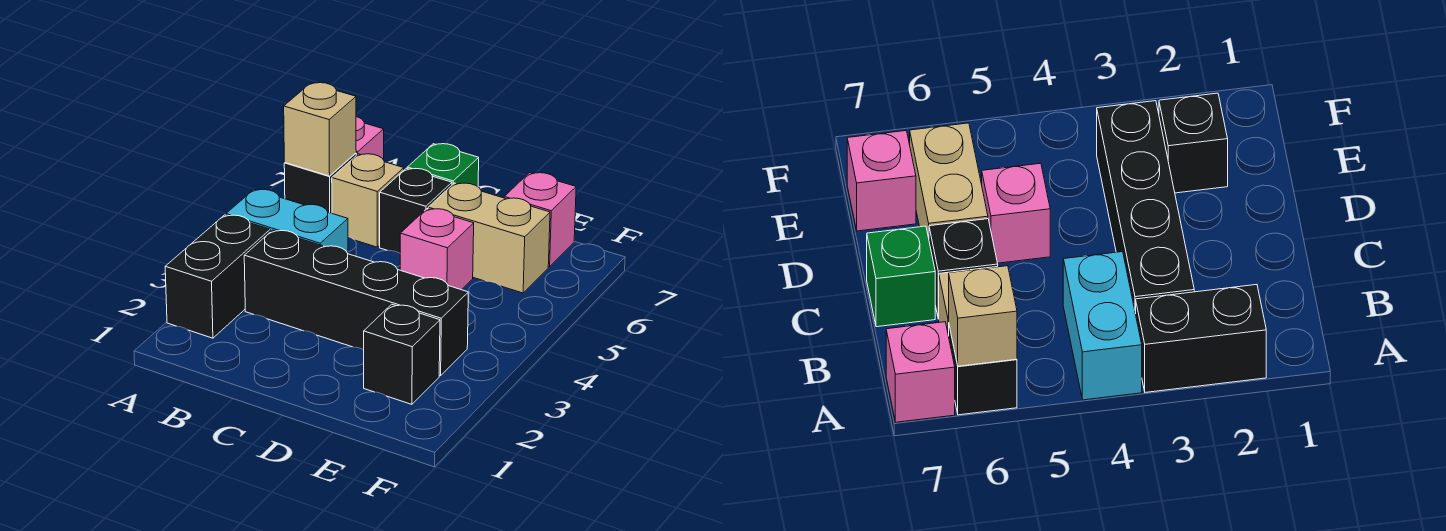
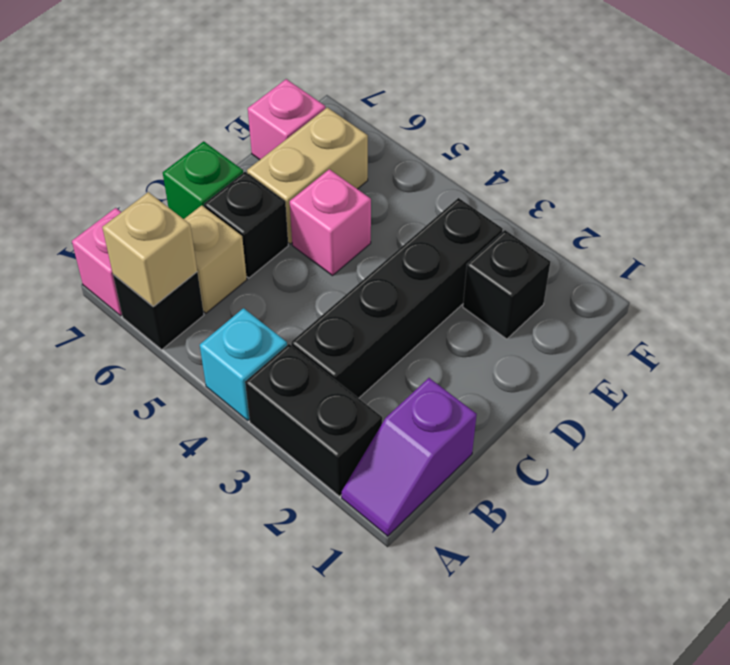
none -> purple 1x2 slope [342,378,477,536]
cyan 1x2 brick [226,189,348,253] -> cyan 1x1 brick [200,308,287,420]

